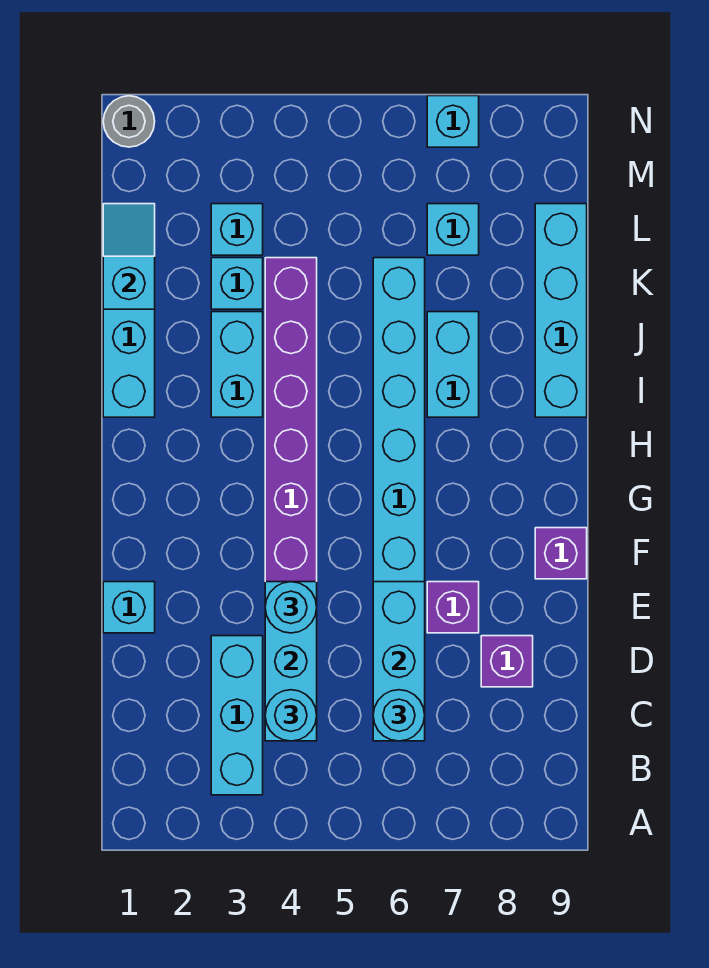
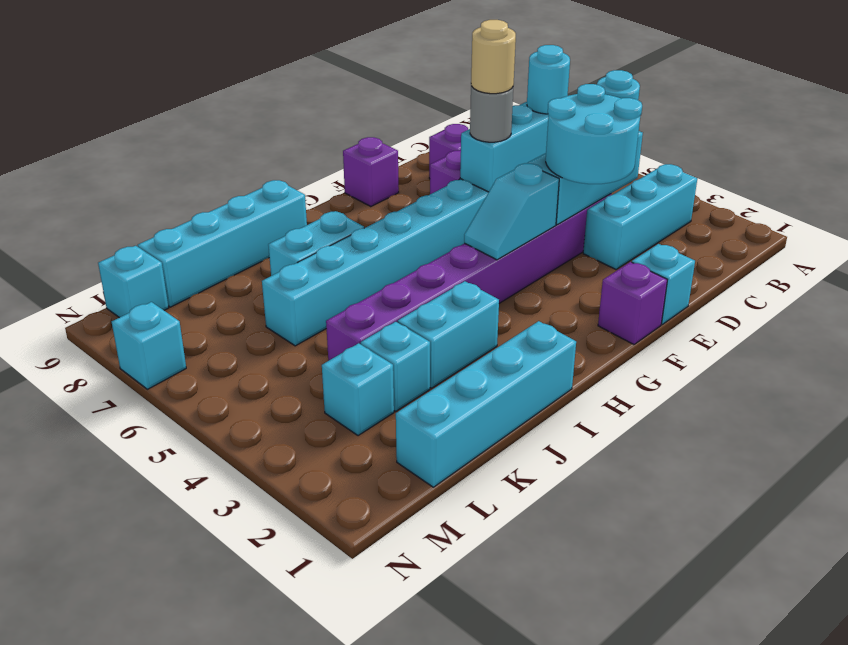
cyan 1x1 round brick [265,582,317,633] -> cyan 2x2 round brick [546,84,642,184]
none -> tan 1x1 round brick [471,20,516,94]
none -> purple 1x1 brick [598,262,667,344]
cyan 1x2 slope [103,204,155,309] -> cyan 1x2 slope moved to [464,163,559,260]
cyan 1x1 brick [427,204,479,255] -> cyan 1x1 brick moved to [98,246,168,318]
grey 1x1 round brick [103,96,155,147] -> grey 1x1 round brick moved to [470,86,513,142]

